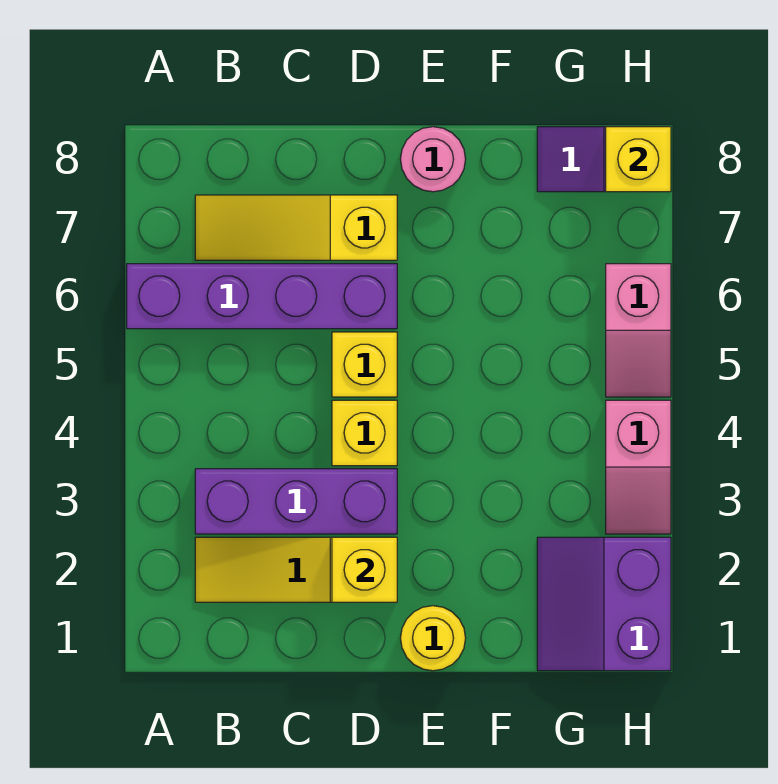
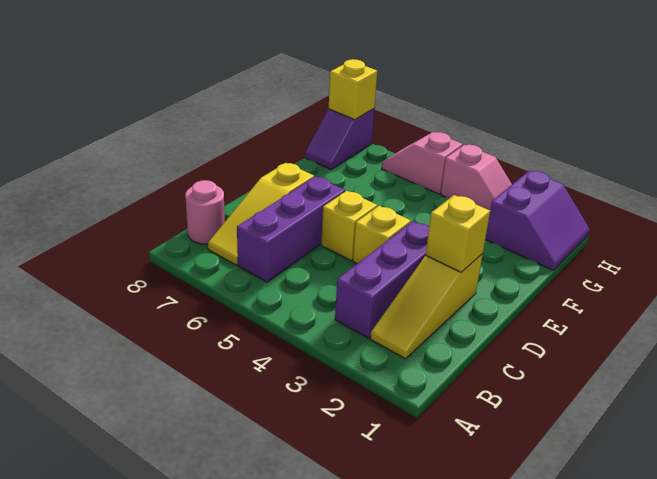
purple 1x4 brick [127,264,397,329] -> purple 1x3 brick [237,177,345,282]
yellow 1x1 round brick [400,606,466,671] -> none
pink 1x1 round brick [400,127,466,192] -> pink 1x1 round brick moved to [185,180,225,244]
purple 2x2 slope [537,537,671,671] -> purple 2x2 slope turned to [485,171,589,270]
pink 1x2 slope [606,264,671,397] -> pink 1x2 slope turned to [382,132,463,194]

